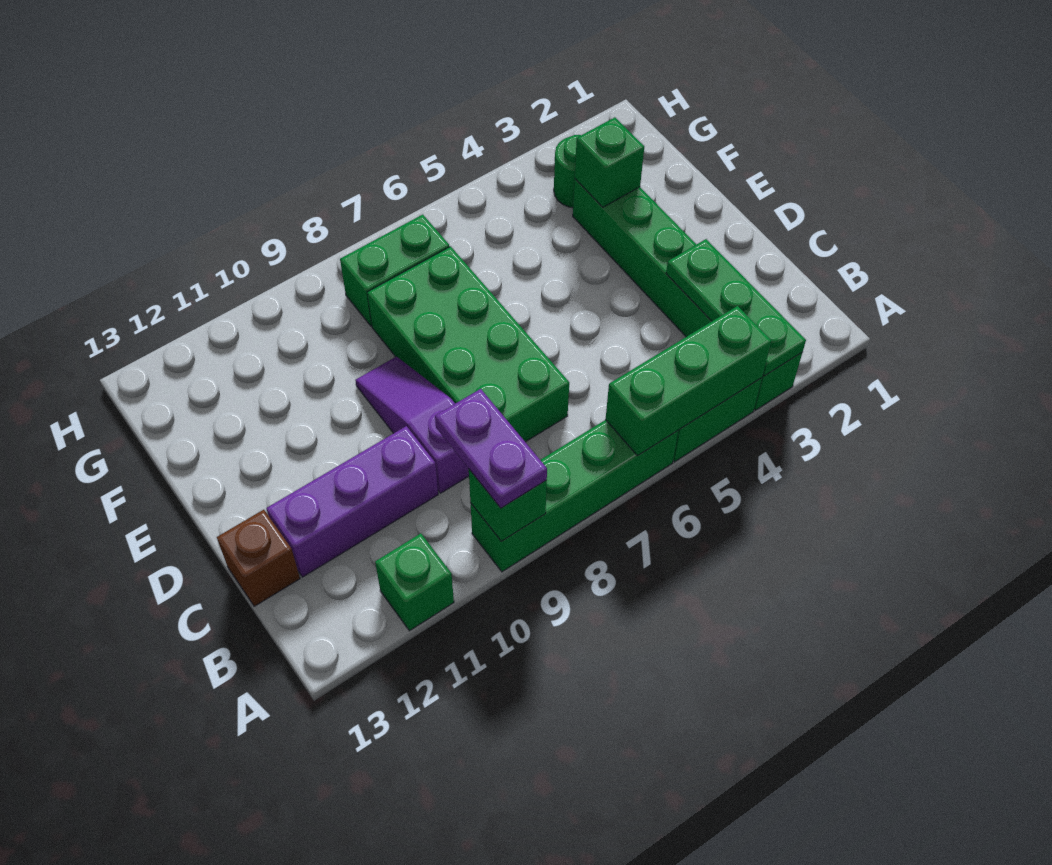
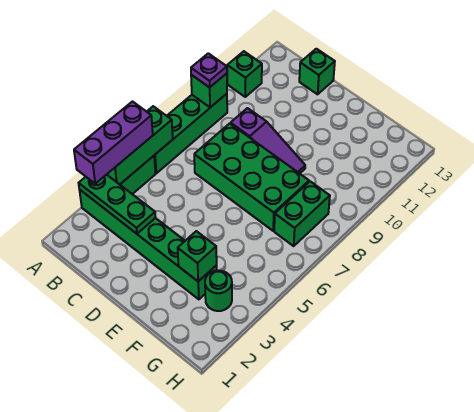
purple 1x2 plate [435,389,547,508] -> purple 1x1 plate [191,53,227,87]
purple 1x3 brick [267,426,438,577] -> purple 1x3 brick moved to [74,102,153,184]
brown 1x1 brick [217,510,300,606] -> green 1x1 brick [299,49,335,94]

